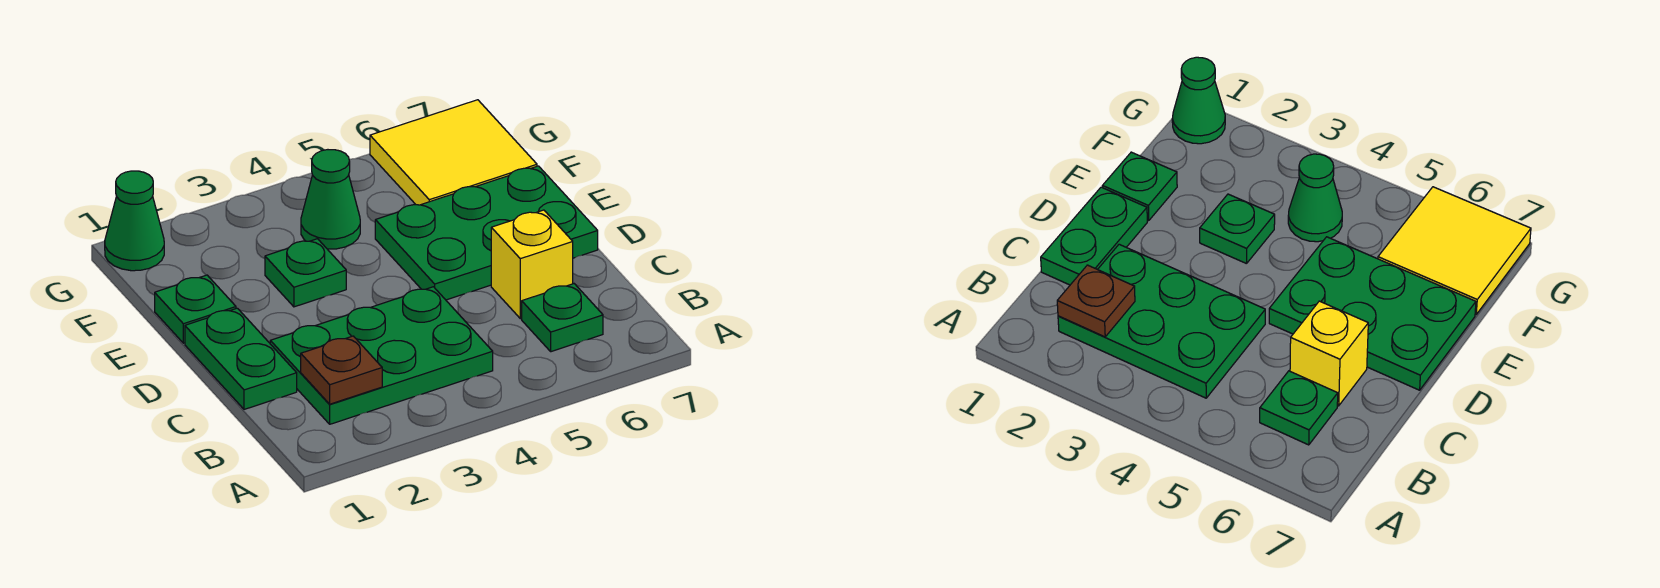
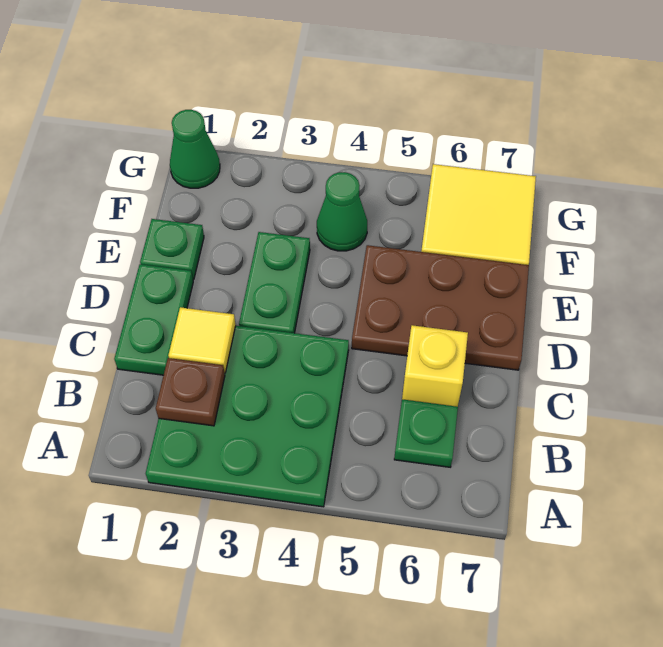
green 2x3 plate [270,287,493,424] -> green 3x3 plate [146,326,349,507]
none -> yellow 1x1 tile [168,307,236,373]
green 2x3 plate [375,166,598,300] -> brown 2x3 plate [352,245,529,370]
green 1x1 plate [265,239,346,307] -> green 1x2 plate [239,232,310,333]

